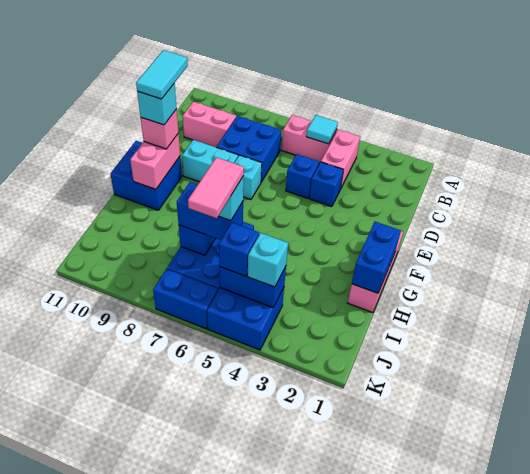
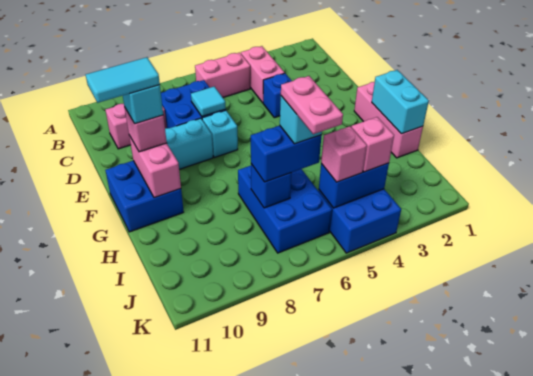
cyan 1x1 tile [306,115,338,144] -> cyan 1x1 tile moved to [191,86,226,117]
blue 1x1 brick [286,154,319,198] -> none
cyan 1x2 tile [136,50,188,99] -> cyan 1x2 tile turned to [86,57,160,103]
blue 1x2 brick [352,222,401,293] -> cyan 1x2 brick [372,70,429,134]
pink 1x2 tile [188,157,244,218] -> pink 1x2 plate [281,76,343,134]
cyan 1x1 brick [248,233,288,287] -> pink 1x1 brick [351,117,394,172]
blue 1x1 brick [219,223,259,276] -> pink 1x1 brick [321,126,367,182]
blue 1x2 brick [153,269,218,329] -> none

